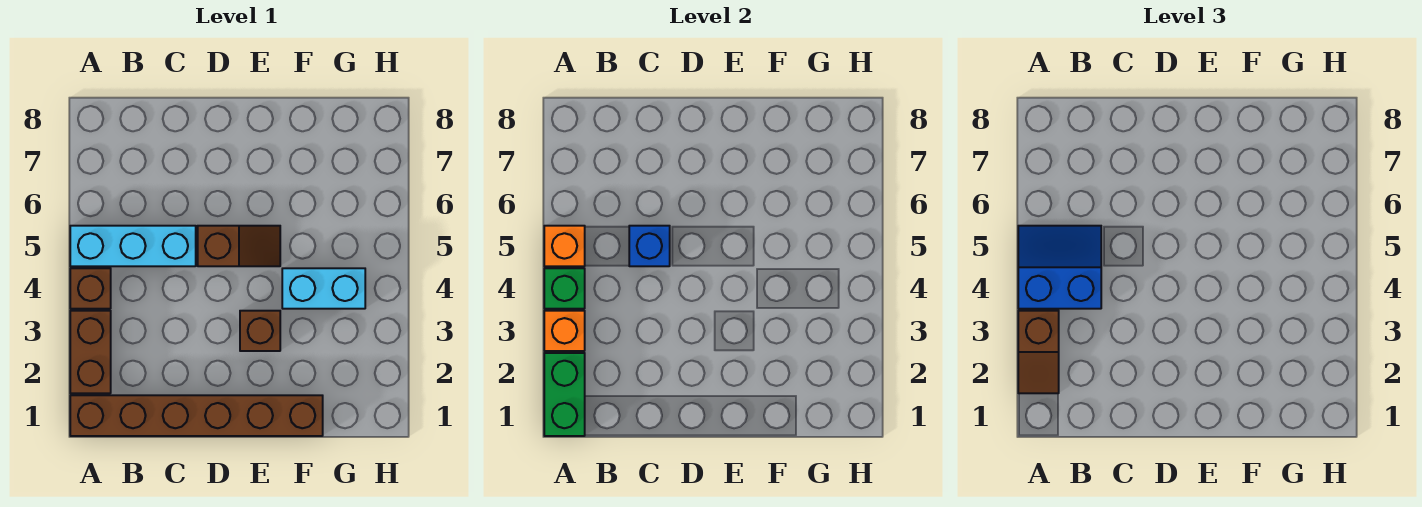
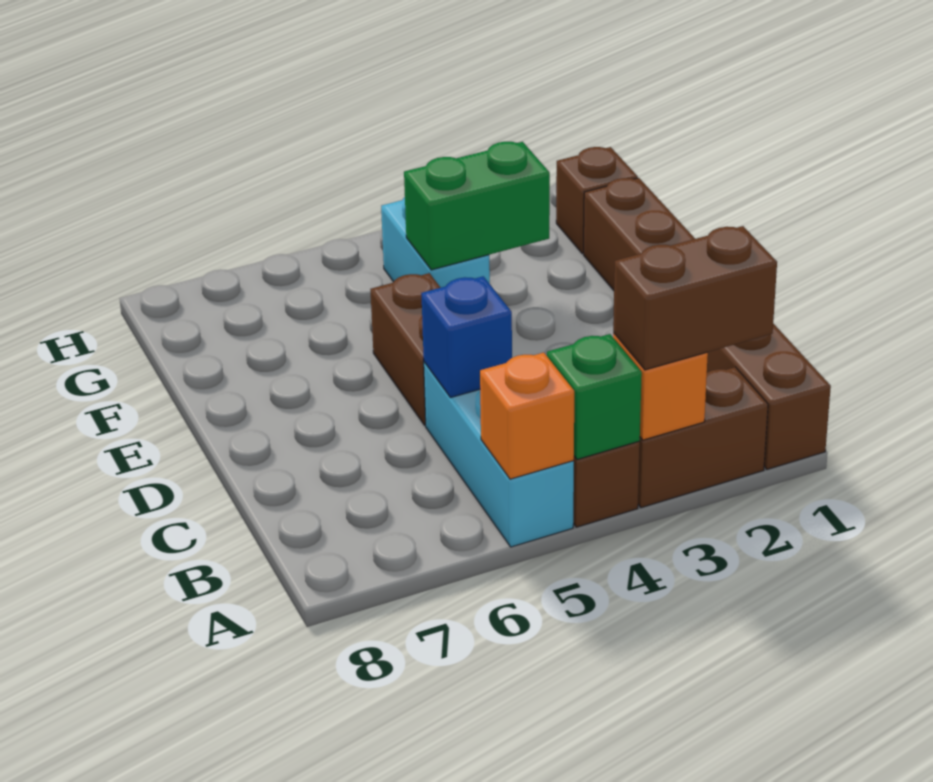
green 1x2 brick [544,353,585,436] -> green 1x2 brick moved to [404,142,550,270]
brown 1x2 slope [1018,311,1059,393] -> brown 1x2 brick [613,226,777,370]
blue 2x2 slope [1018,226,1101,309] -> none
brown 1x2 slope [198,226,280,266] -> brown 1x2 brick [370,273,441,425]
brown 1x1 brick [240,311,280,351] -> brown 1x1 brick moved to [556,147,638,254]

